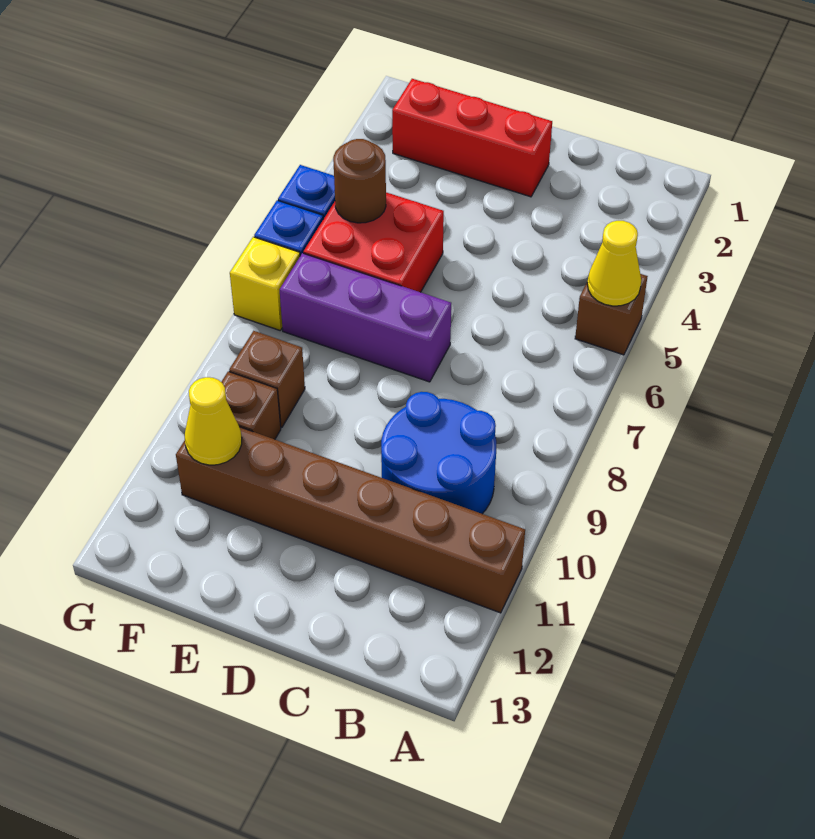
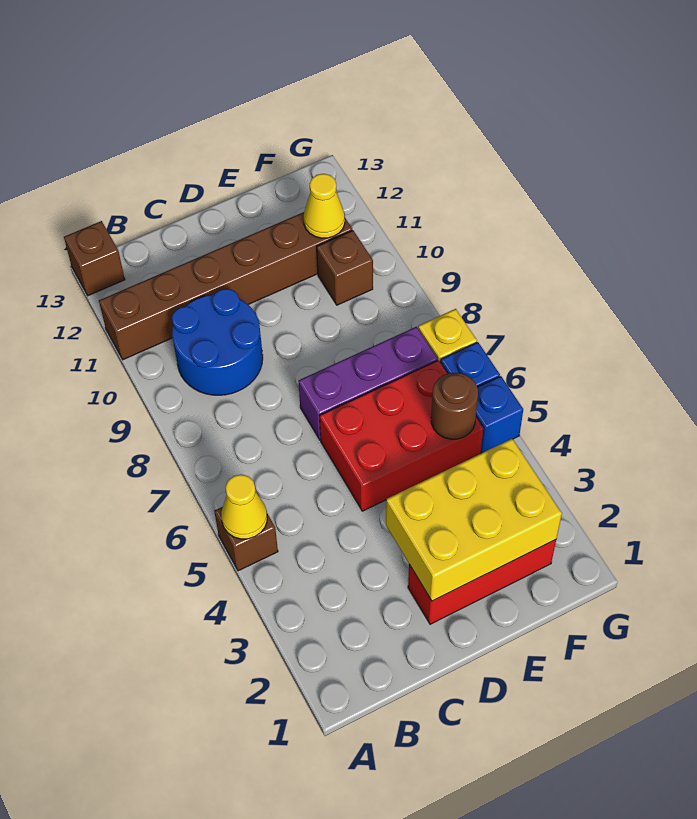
none -> yellow 2x3 brick [386,439,562,601]
red 2x2 brick [303,192,444,292] -> red 2x3 brick [320,360,483,511]
brown 1x1 brick [229,331,305,428] -> brown 1x1 brick moved to [64,221,125,296]

